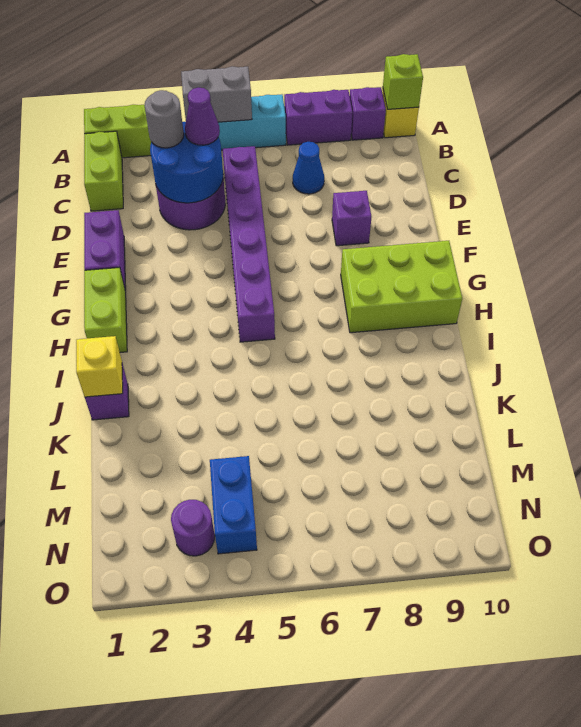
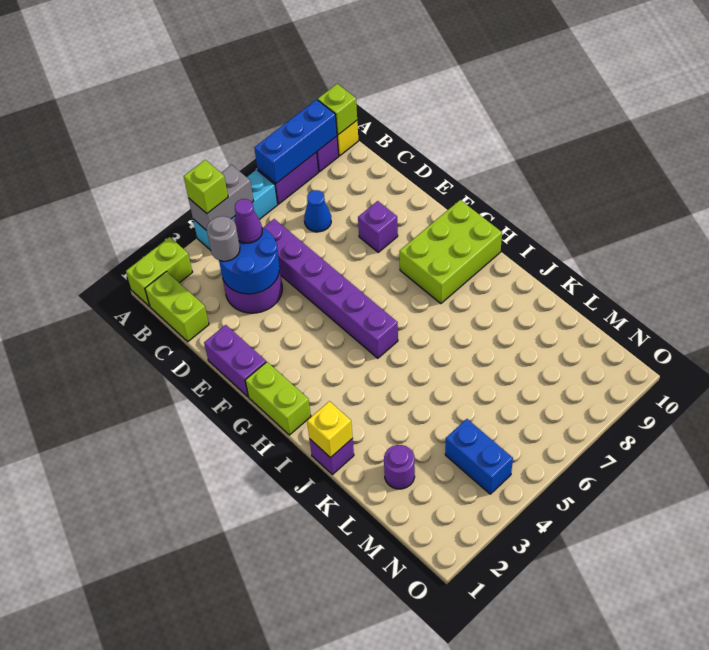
none -> lime 1x1 brick [184,160,228,213]
none -> blue 1x3 brick [254,100,337,183]
purple 1x1 round brick [171,500,215,556] -> purple 1x1 round brick moved to [384,445,415,489]

